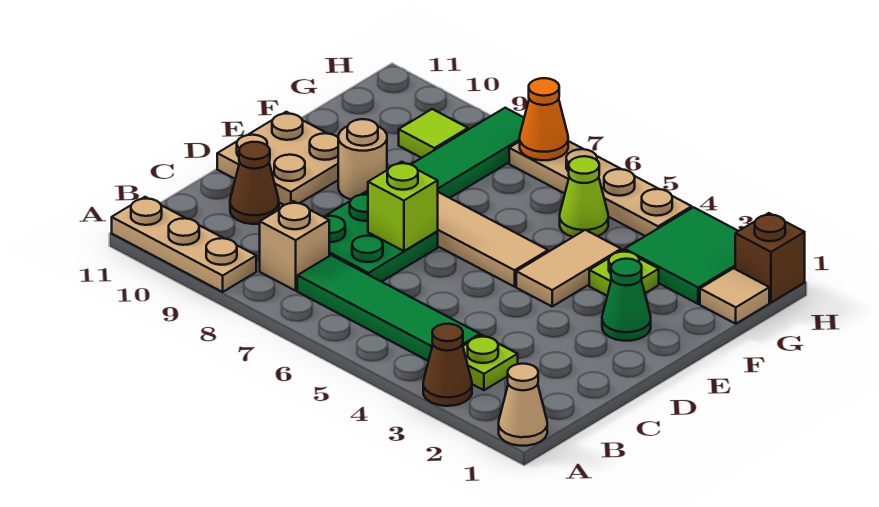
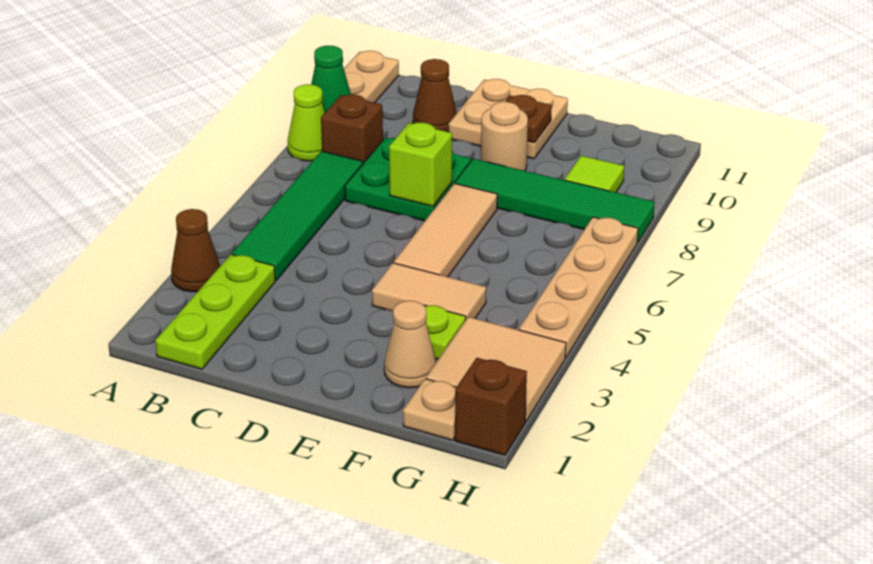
tan 1x1 cone [499,364,547,446] -> tan 1x1 cone moved to [384,301,436,388]
lime 1x1 plate [463,335,518,390] -> lime 1x3 plate [155,254,275,369]
tan 1x1 brick [260,201,329,291] -> brown 1x1 brick [321,95,383,163]
green 1x1 cone [602,259,651,341] -> green 1x1 cone moved to [311,46,351,112]
none -> brown 1x1 plate [505,95,552,143]
tan 1x1 tile [700,268,769,324] -> tan 1x1 plate [403,379,456,440]
green 2x2 tile [625,207,738,304] -> tan 2x2 tile [426,317,566,421]
lime 1x1 cone [560,156,608,237] -> lime 1x1 cone moved to [288,84,325,161]
orange 1x1 cone [520,78,568,160] -> none

